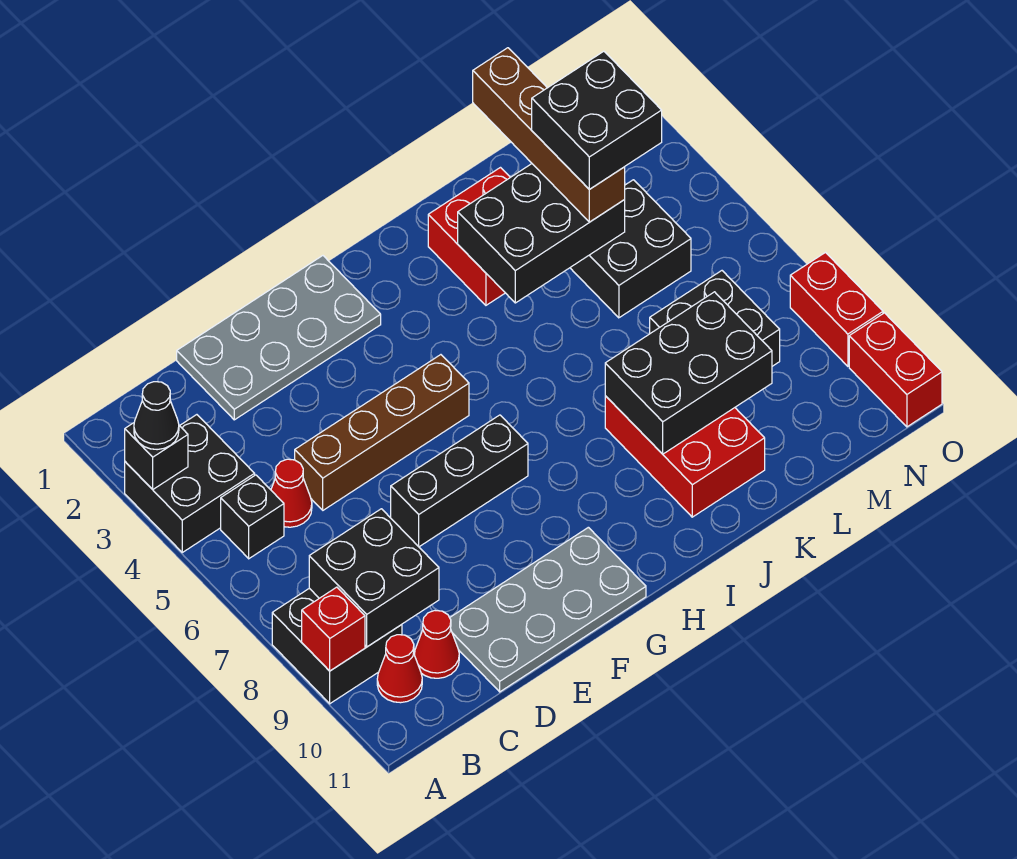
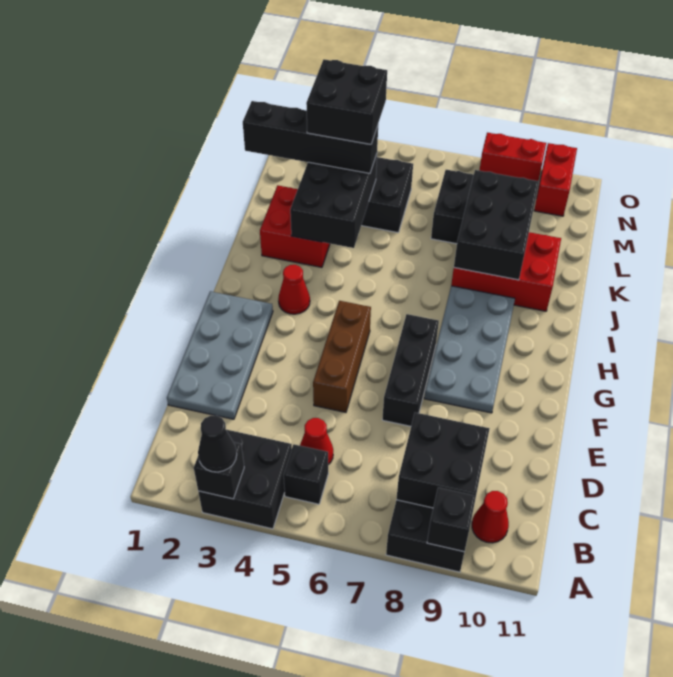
red 1x1 brick [302,587,365,671] -> black 1x1 brick [427,487,476,552]
red 1x1 cone [414,611,459,678] -> red 1x1 cone moved to [278,265,310,314]
brown 1x4 brick [295,355,469,510] -> brown 1x3 brick [313,301,371,412]
grey 2x4 plate [450,527,646,692] -> grey 2x4 plate moved to [424,286,515,413]
brown 1x4 brick [473,48,625,222] -> black 1x4 brick [243,101,378,173]
red 1x2 brick [849,313,942,427] -> red 1x2 brick turned to [534,143,577,216]

